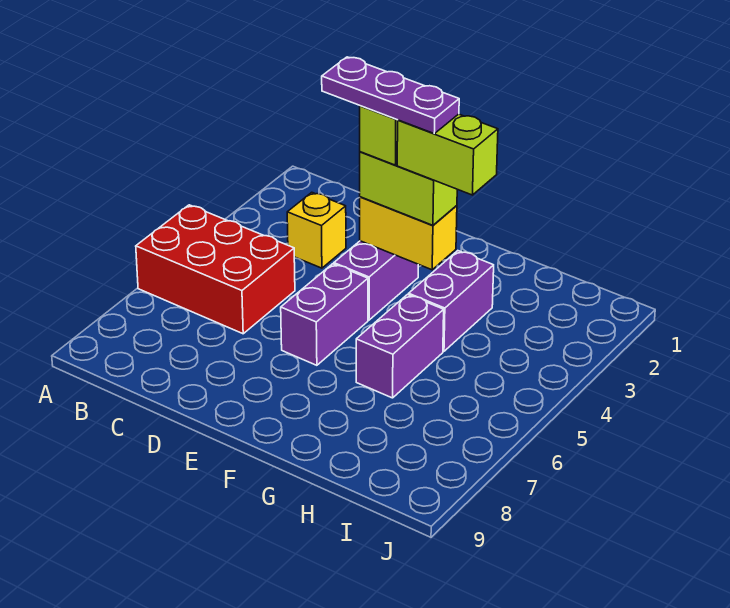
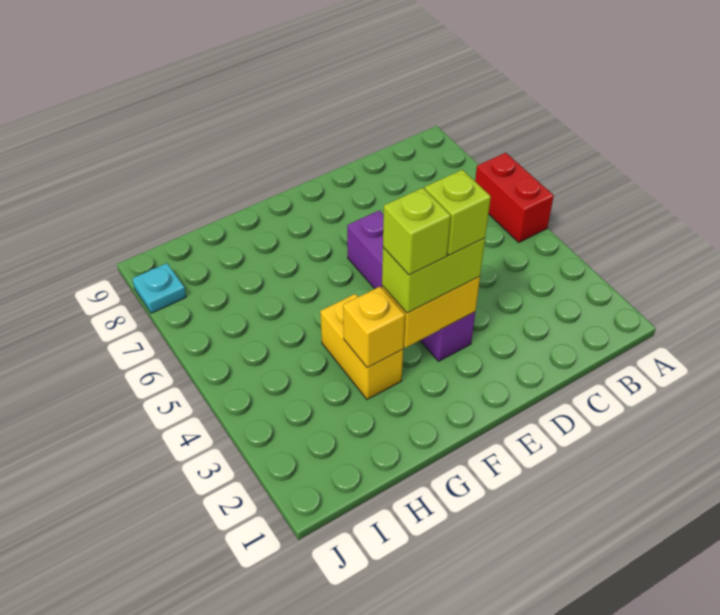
red 2x3 brick [136,205,295,334] -> red 1x2 brick [475,153,554,243]
yellow 1x1 brick [287,192,346,268] -> yellow 1x1 brick moved to [343,287,405,368]
purple 1x3 plate [322,57,459,133] -> none
lime 1x2 brick [397,114,498,195] -> lime 1x1 brick [383,188,451,275]
purple 1x2 brick [409,251,494,351] -> yellow 1x2 brick [320,294,403,399]
purple 1x2 brick [356,295,444,398] -> none
none -> cyan 1x1 plate [132,263,186,313]

